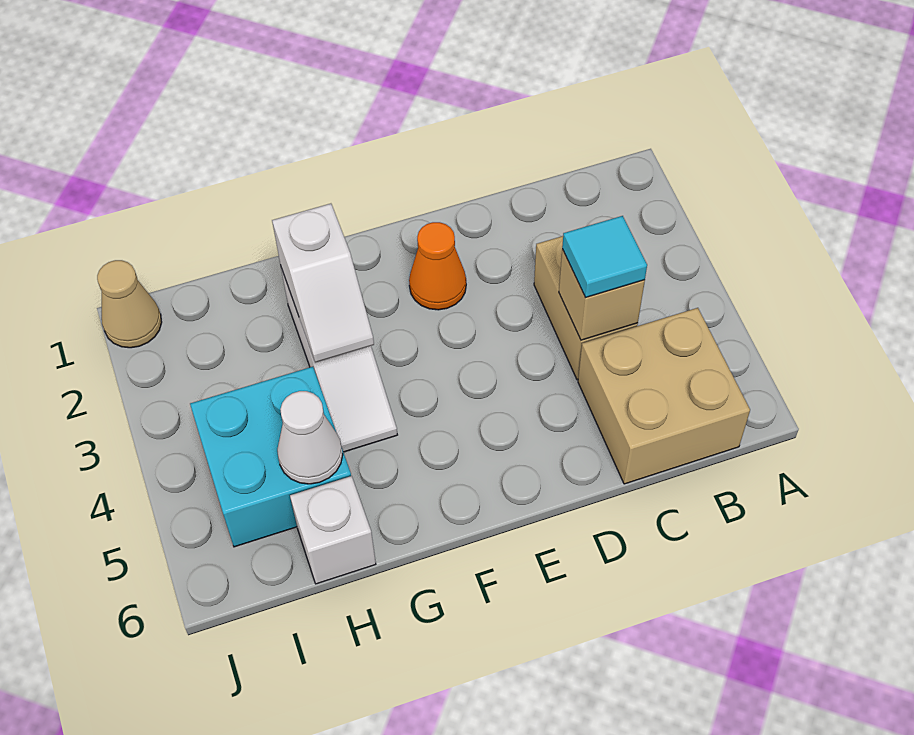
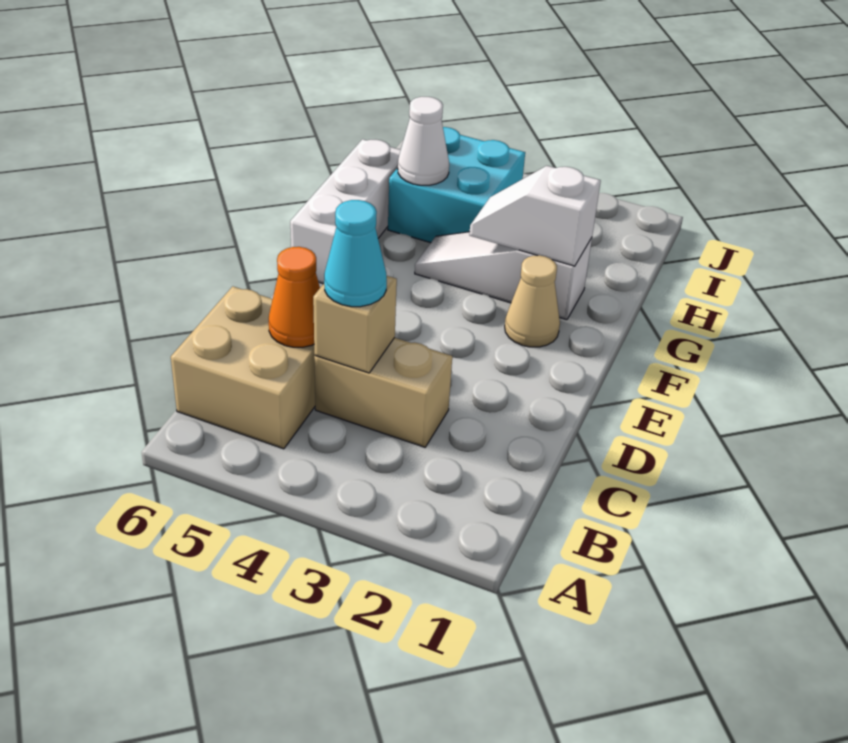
cyan 1x1 tile [562,216,647,297] -> cyan 1x1 cone [324,200,387,307]
orange 1x1 cone [409,222,466,310] -> orange 1x1 cone moved to [269,247,320,347]
white 1x1 brick [290,476,376,584] -> white 1x3 brick [290,139,401,284]
tan 1x1 cone [97,260,162,348] -> tan 1x1 cone moved to [505,255,560,347]

